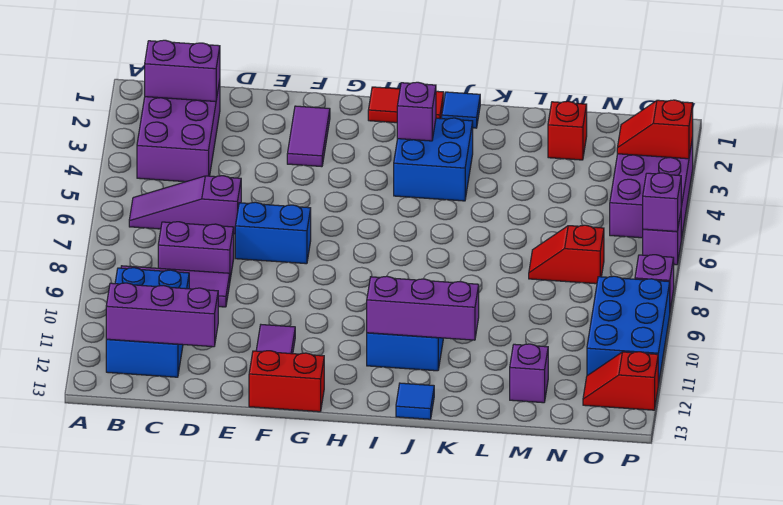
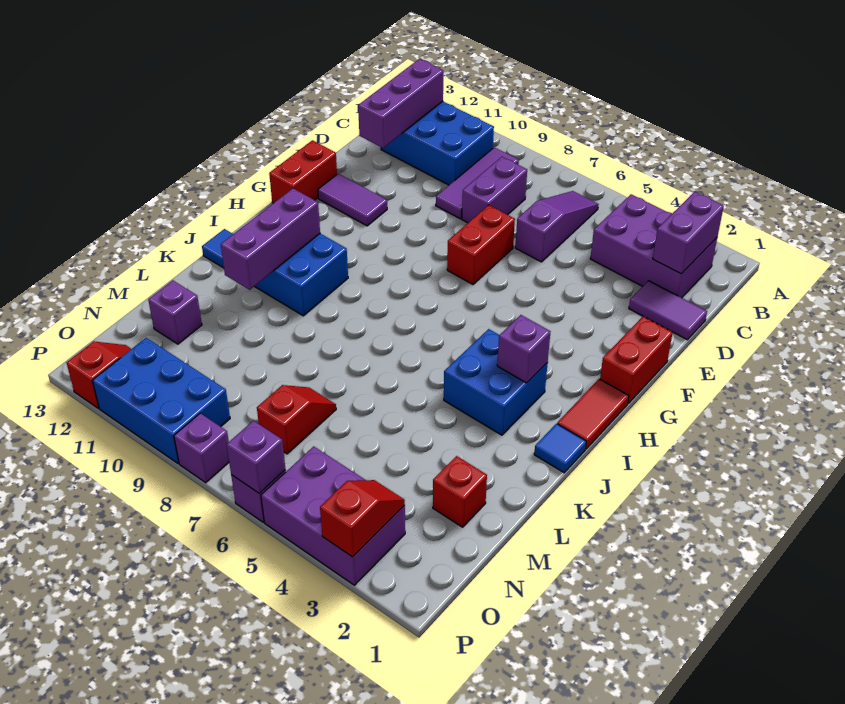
blue 1x2 brick [235,202,311,264] -> red 1x2 brick [447,205,515,284]
none -> red 1x2 brick [600,317,673,403]
purple 1x2 tile [287,106,330,167] -> purple 1x2 tile moved to [629,281,707,340]

